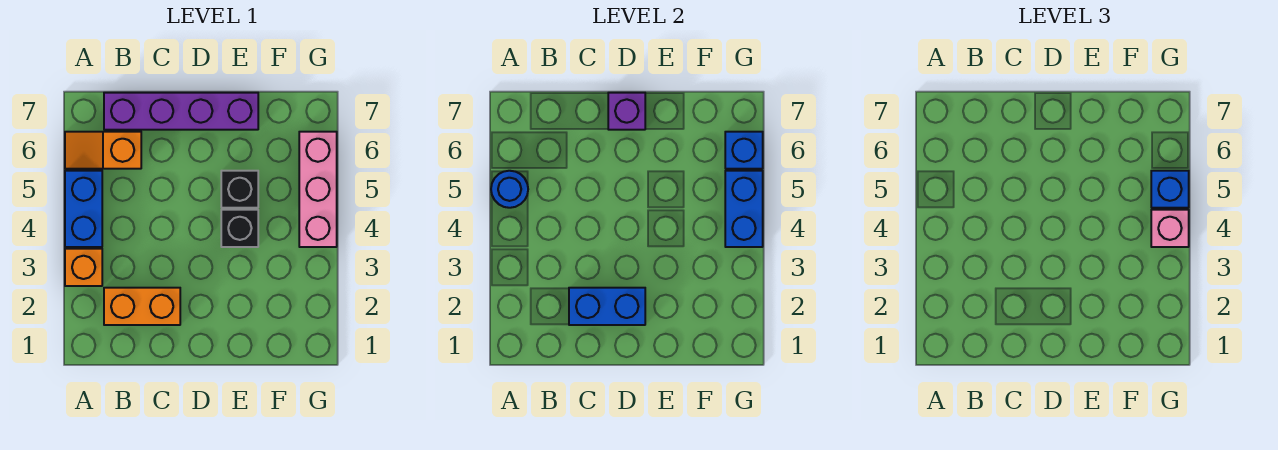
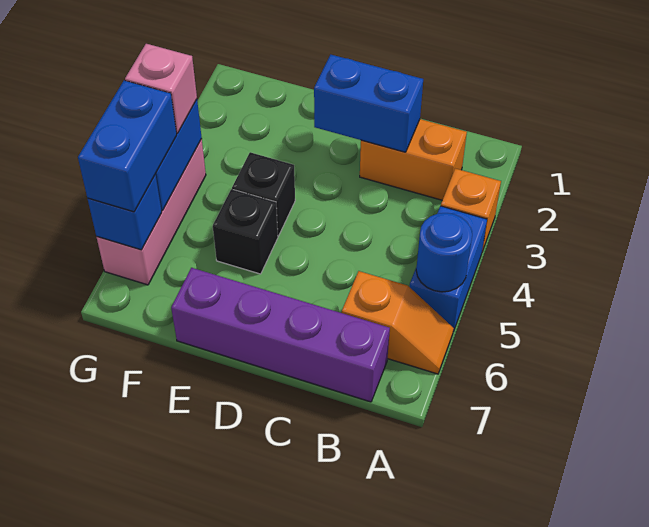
purple 1x1 brick [608,93,645,130] -> none
blue 1x1 brick [1151,171,1189,208] -> blue 1x2 brick [78,81,177,212]

